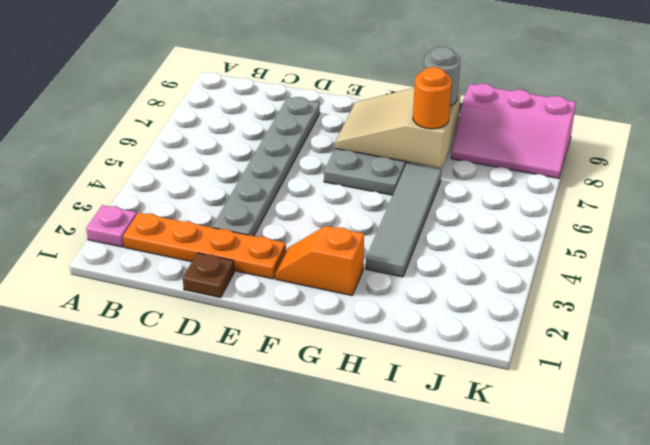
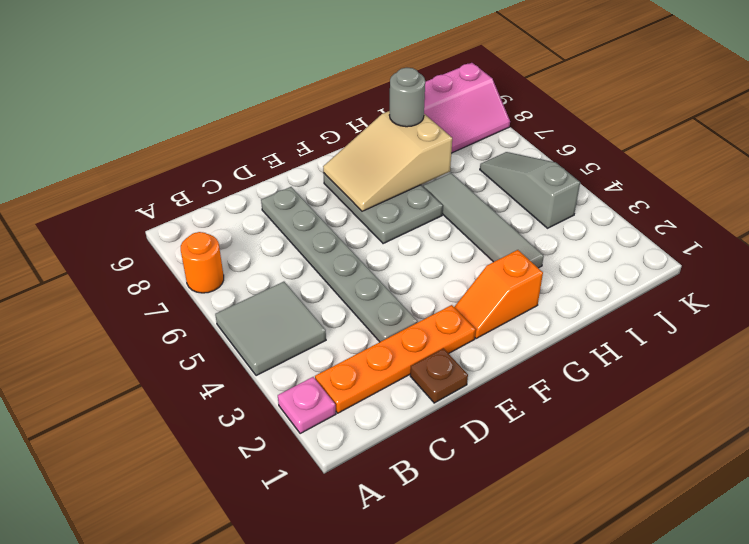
none -> grey 2x2 tile [215,282,326,376]
orange 1x1 round brick [413,67,452,129] -> orange 1x1 round brick moved to [181,232,224,293]
none -> grey 1x3 slope [480,152,580,228]

